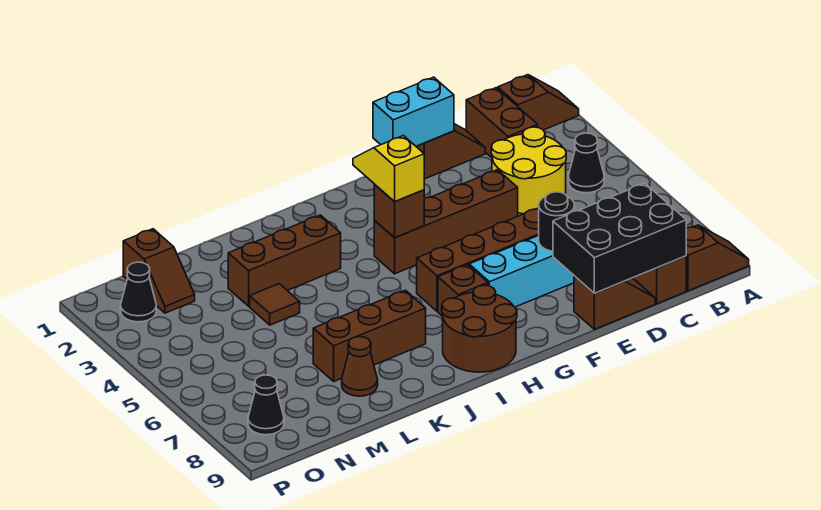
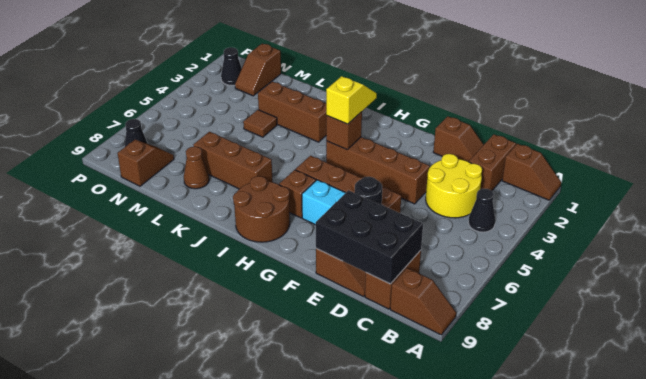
cyan 1x2 brick [373,77,454,146] -> none
none -> brown 1x2 slope [117,140,174,186]

